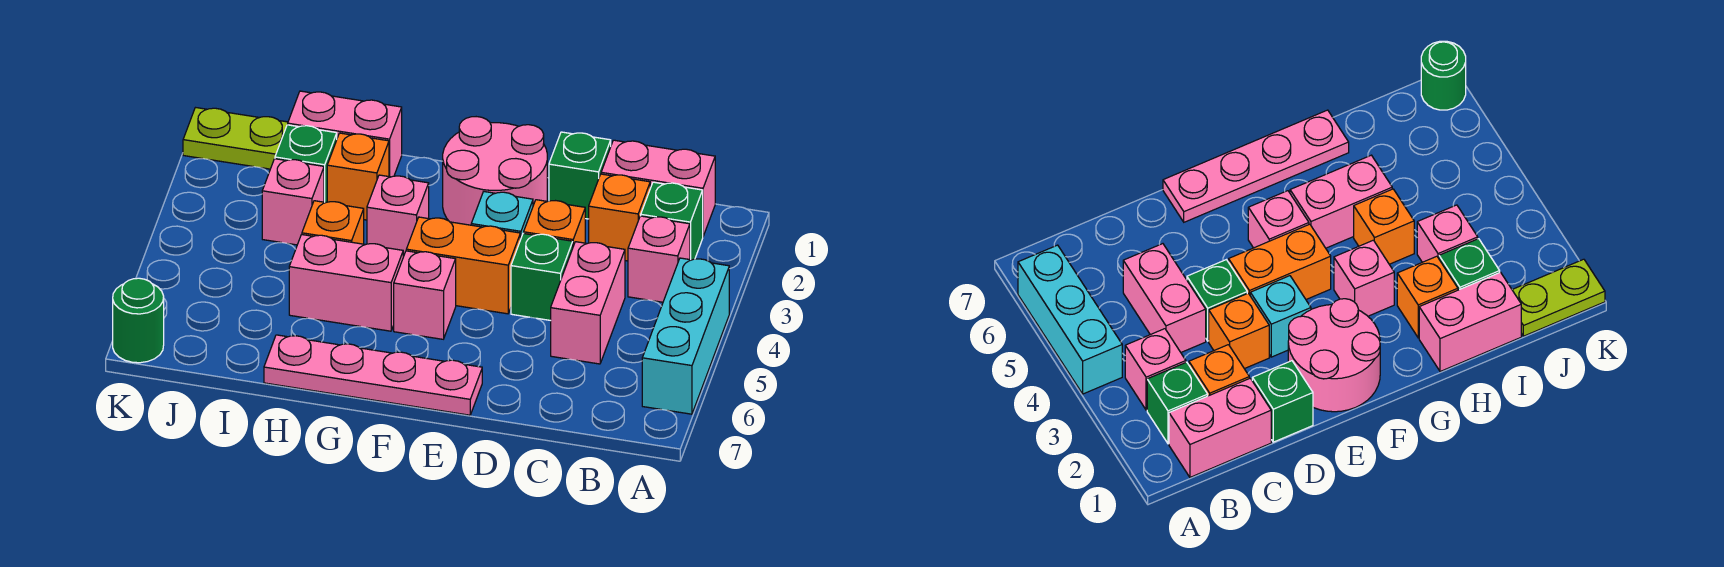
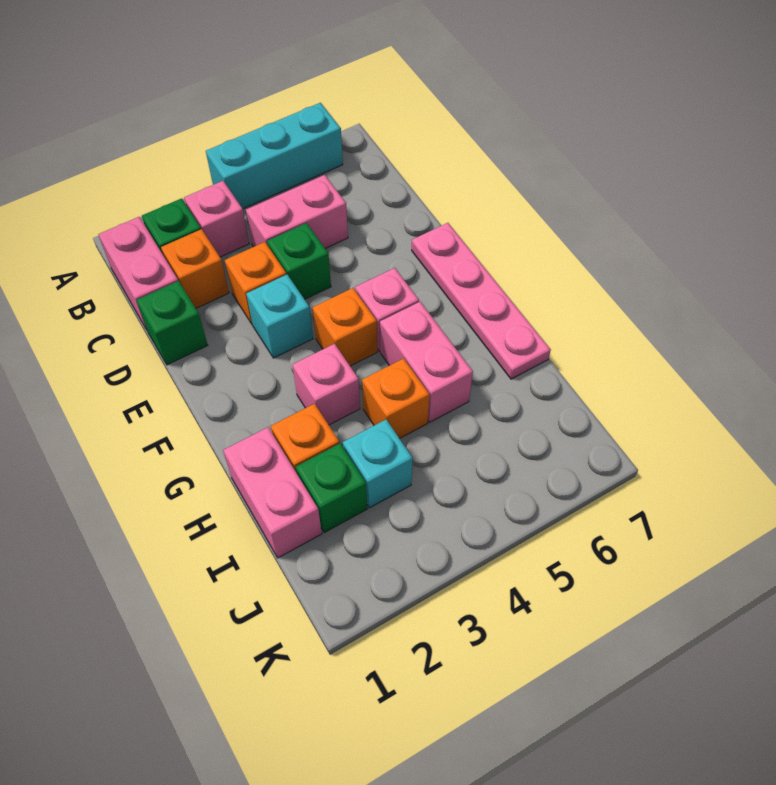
pink 2x2 round brick [443,117,547,225] -> none
orange 1x2 brick [406,217,520,314] -> orange 1x1 brick [313,288,377,366]
pink 1x1 brick [262,159,324,245] -> cyan 1x1 brick [343,420,413,508]
lime 1x2 plate [183,108,288,169] -> none
green 1x1 round brick [113,278,164,363] -> none

